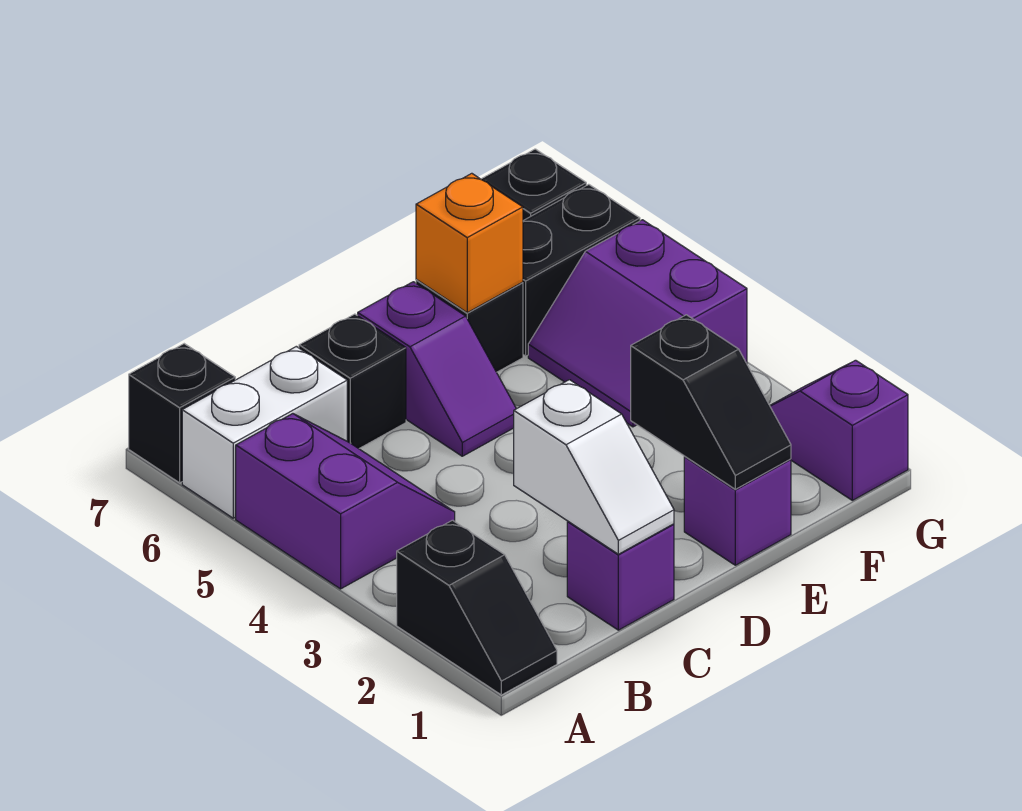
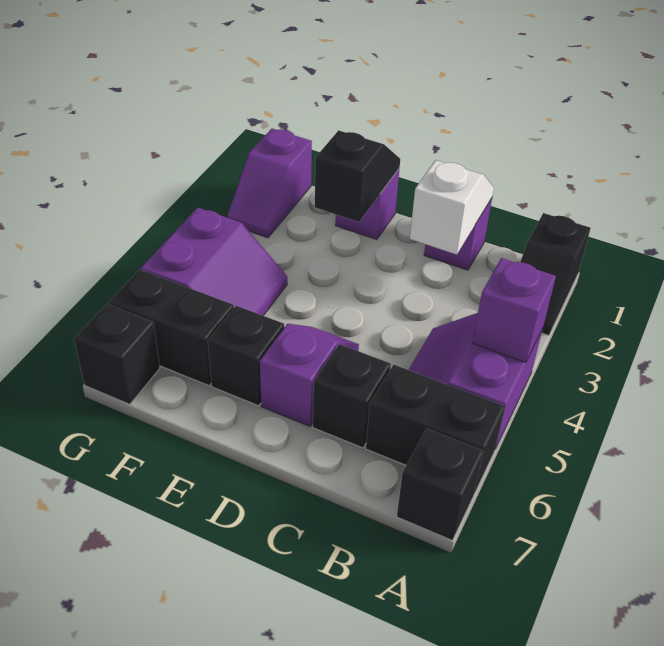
black 1x2 slope [397,520,557,695] -> black 1x2 slope turned to [520,213,591,335]
none -> purple 1x1 brick [472,258,556,362]
white 1x2 brick [182,346,347,518] -> black 1x2 brick [366,365,505,493]
orange 1x1 brick [416,173,523,313] -> none

